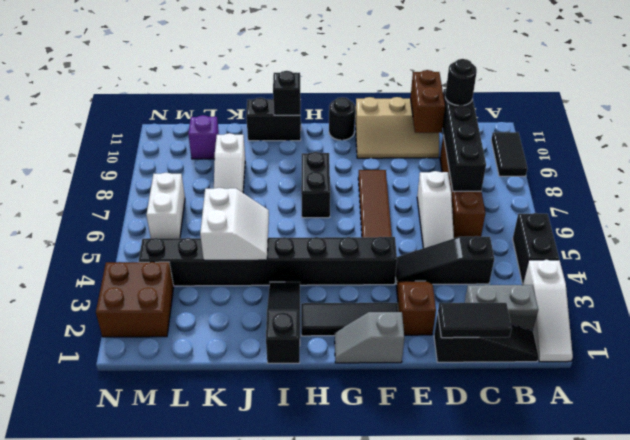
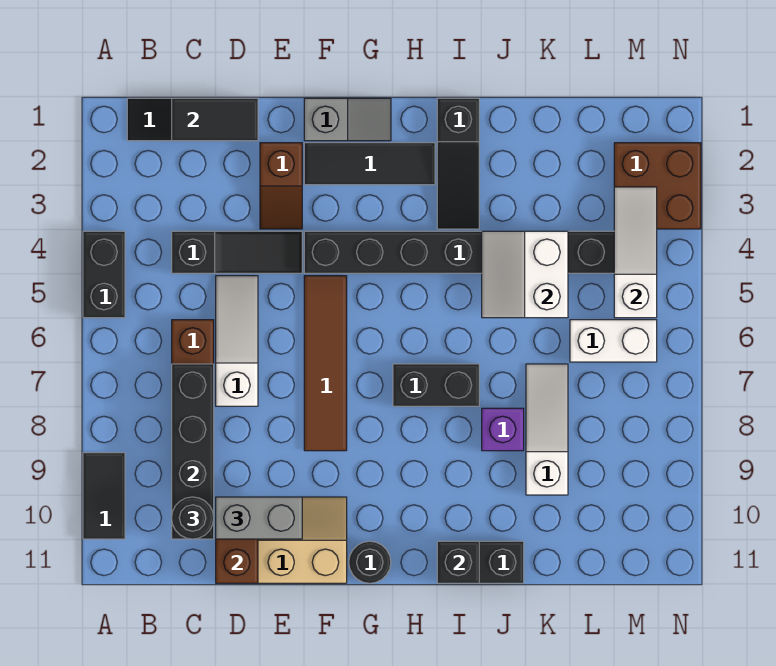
white 1x3 slope [523,260,573,362] -> white 1x3 slope moved to [614,187,657,318]
grey 1x2 brick [465,285,538,331] -> grey 1x2 brick moved to [216,497,302,539]
black 1x2 brick [301,152,330,218] -> black 1x2 brick turned to [393,364,479,406]
purple 1x1 brick [188,115,219,159] -> purple 1x1 brick moved to [482,408,524,451]
white 1x2 brick [146,173,185,238] -> white 1x2 brick turned to [570,320,657,362]

